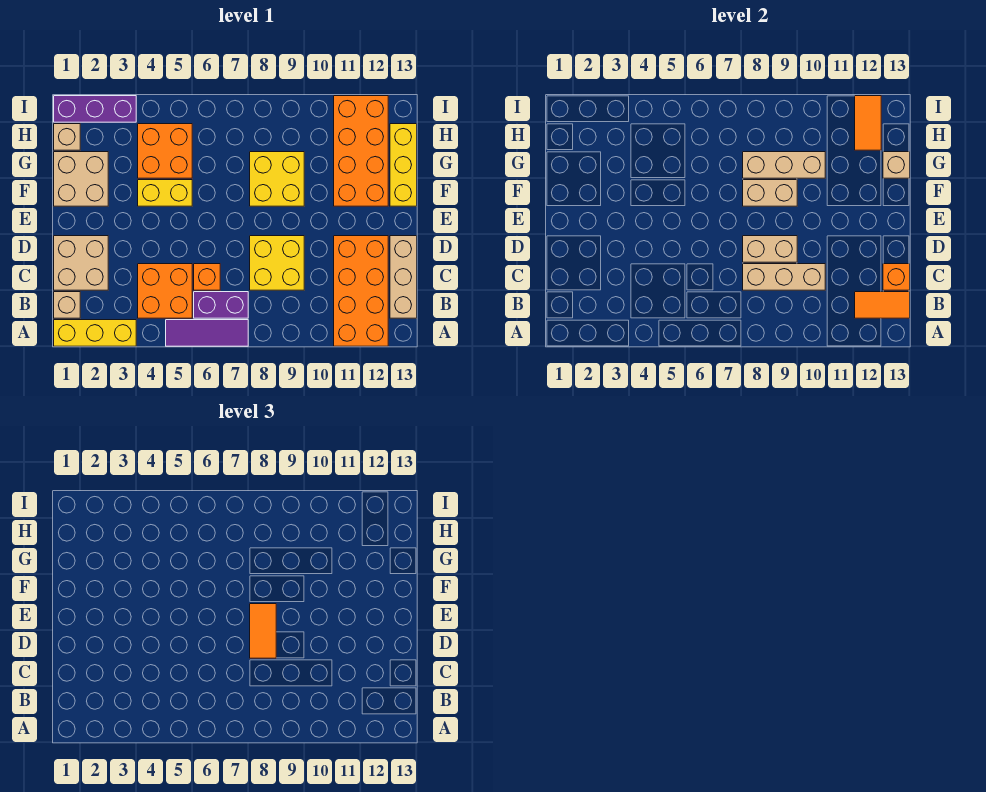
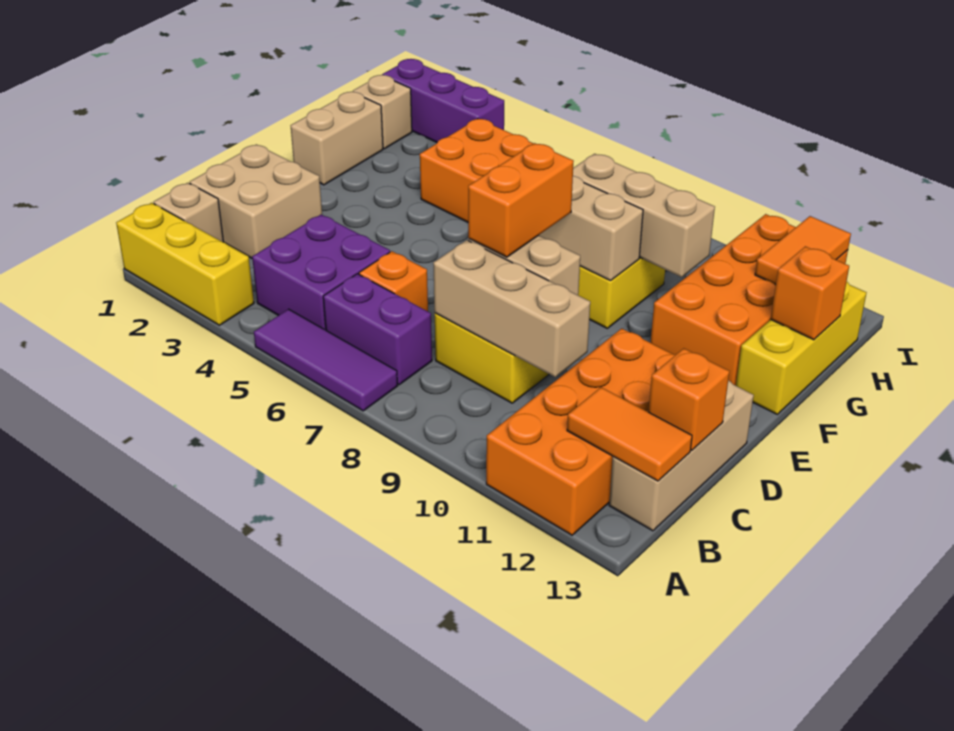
orange 2x2 brick [138,264,192,318] -> purple 2x2 brick [252,214,390,330]
orange 1x2 tile [250,604,276,658] -> orange 1x2 brick [468,143,574,257]
tan 2x2 brick [54,152,108,206] -> tan 1x2 brick [291,92,383,185]
yellow 1x2 brick [138,180,192,206] -> none
tan 1x1 brick [883,152,910,178] -> orange 1x1 brick [771,246,849,340]

